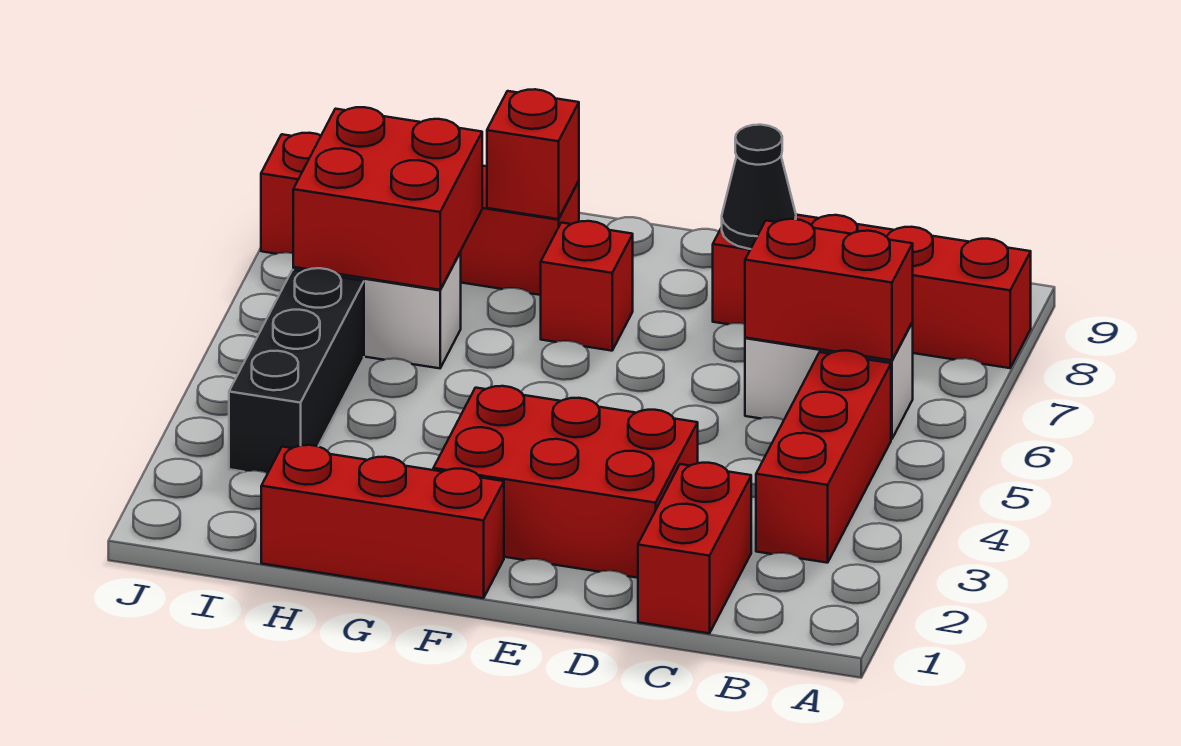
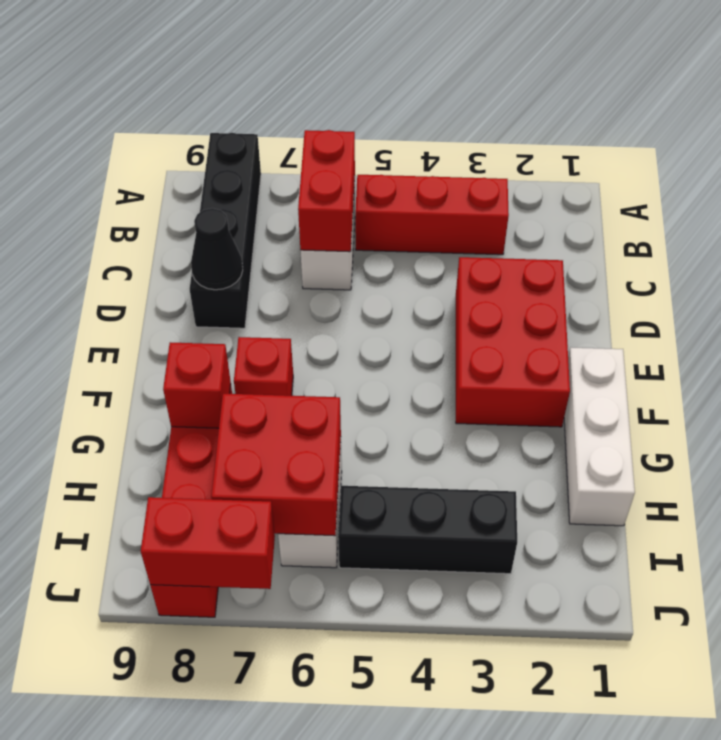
red 1x4 brick [713,215,1031,368] -> black 1x4 brick [190,133,261,328]
red 1x2 brick [638,463,751,633] -> red 1x2 brick moved to [141,497,275,589]
red 1x3 brick [261,445,504,598] -> white 1x3 brick [564,347,635,526]

